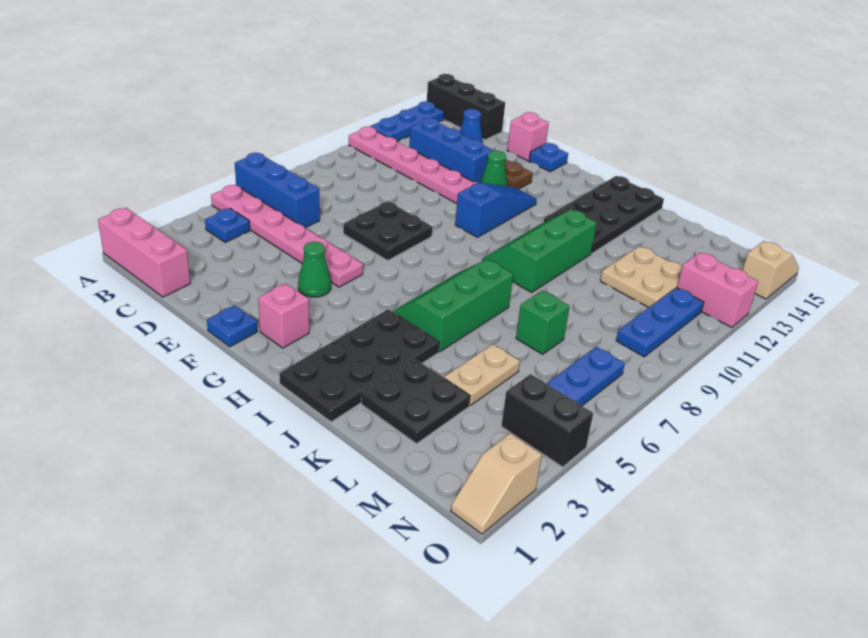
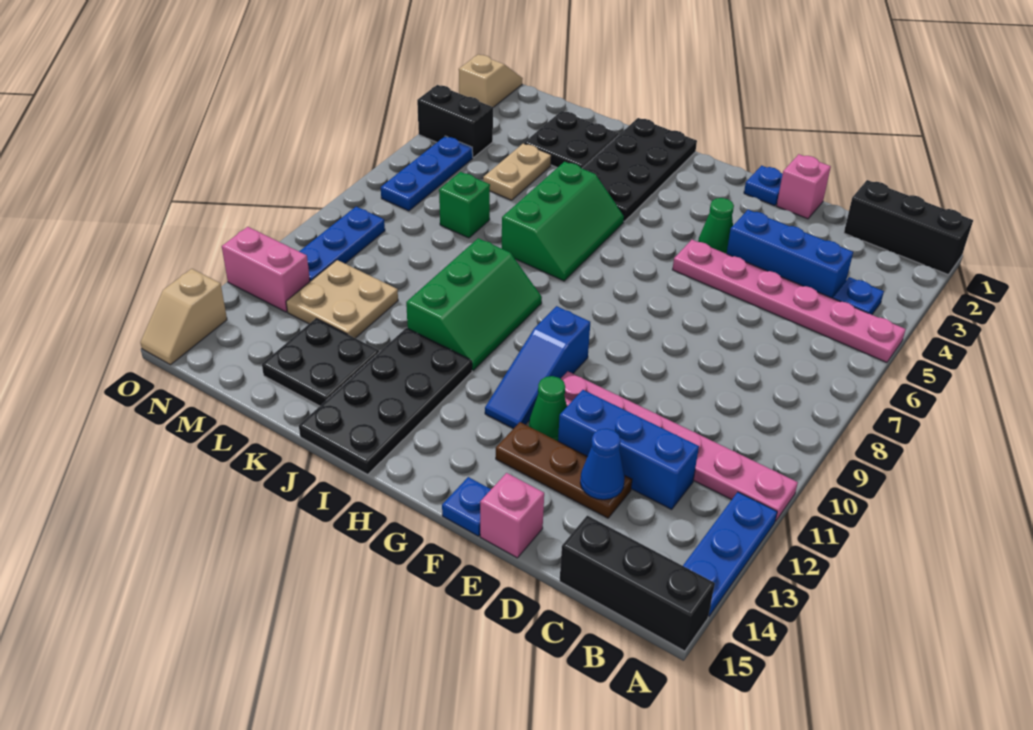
pink 1x3 brick [98,208,190,297] -> black 1x3 brick [844,180,973,275]
blue 1x3 brick [235,153,320,228] -> blue 1x3 brick moved to [727,210,853,298]
black 2x2 plate [343,202,432,260] -> black 2x2 plate moved to [262,319,379,406]
pink 1x1 brick [258,283,309,348] -> pink 1x1 brick moved to [777,154,831,219]

